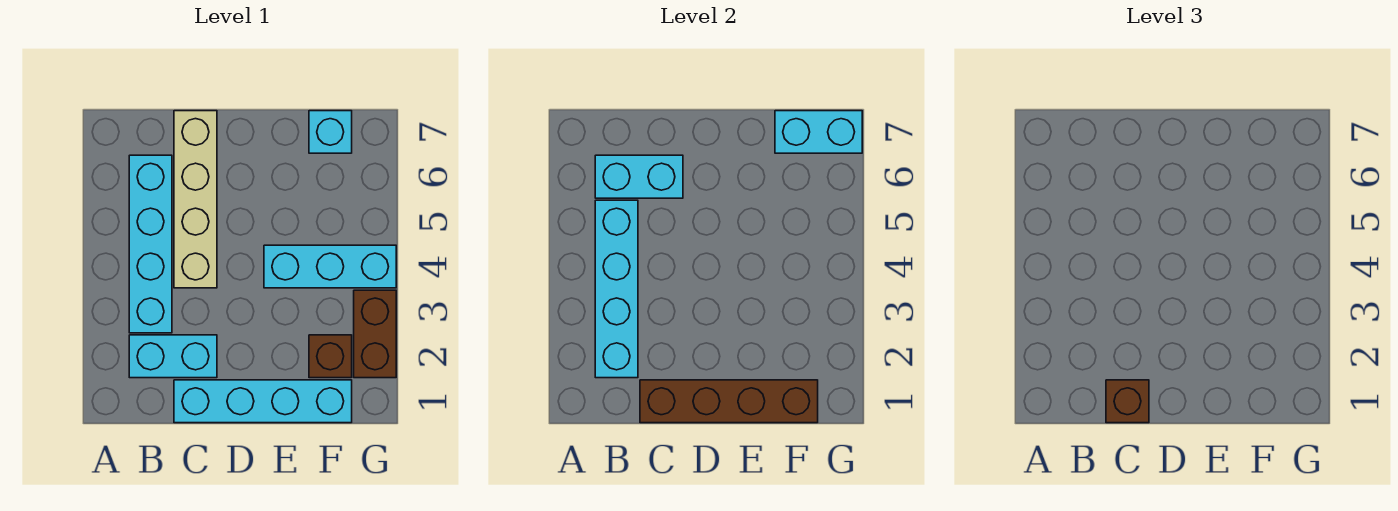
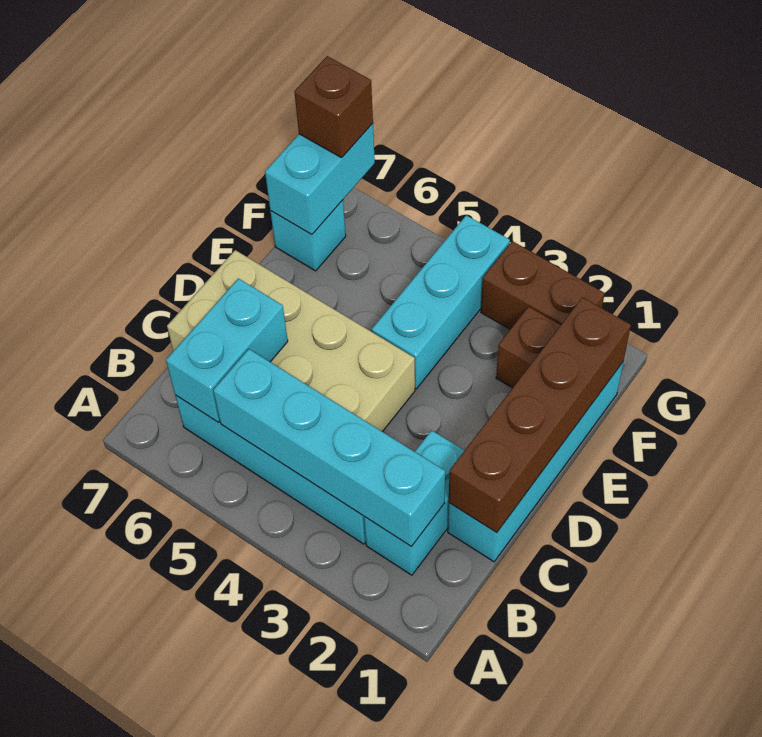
brown 1x1 brick [1106,380,1149,423] -> brown 1x1 brick moved to [294,56,373,158]
tan 1x4 brick [174,111,217,288] -> tan 2x4 brick [167,250,415,432]

